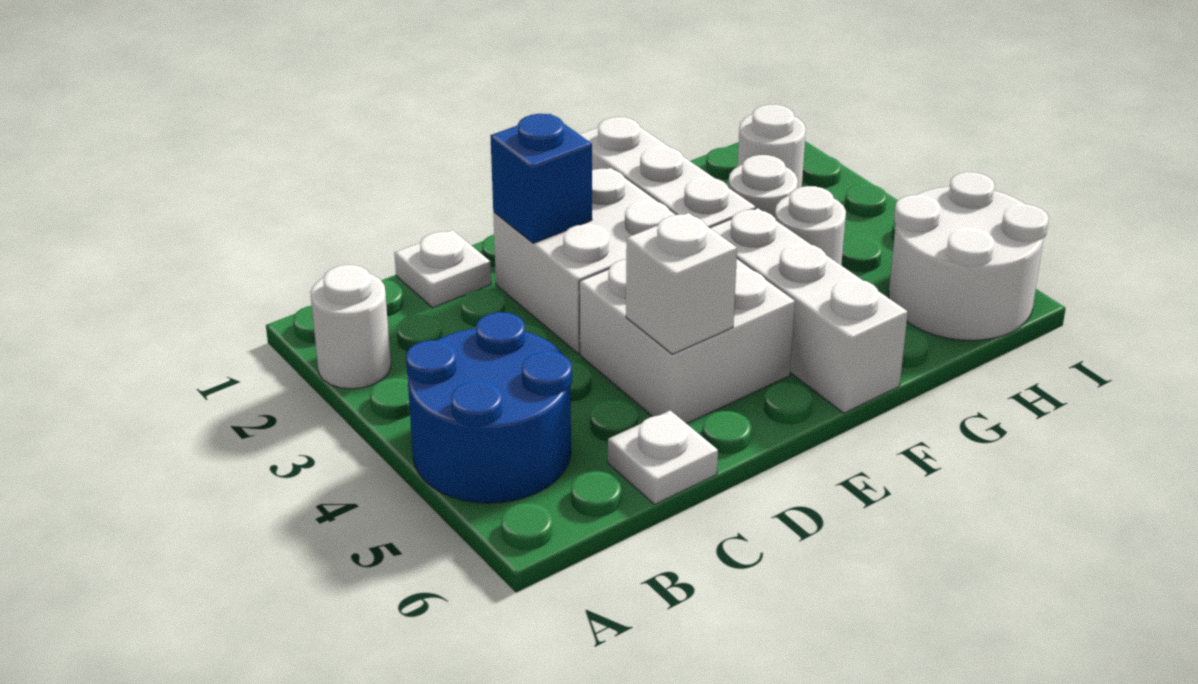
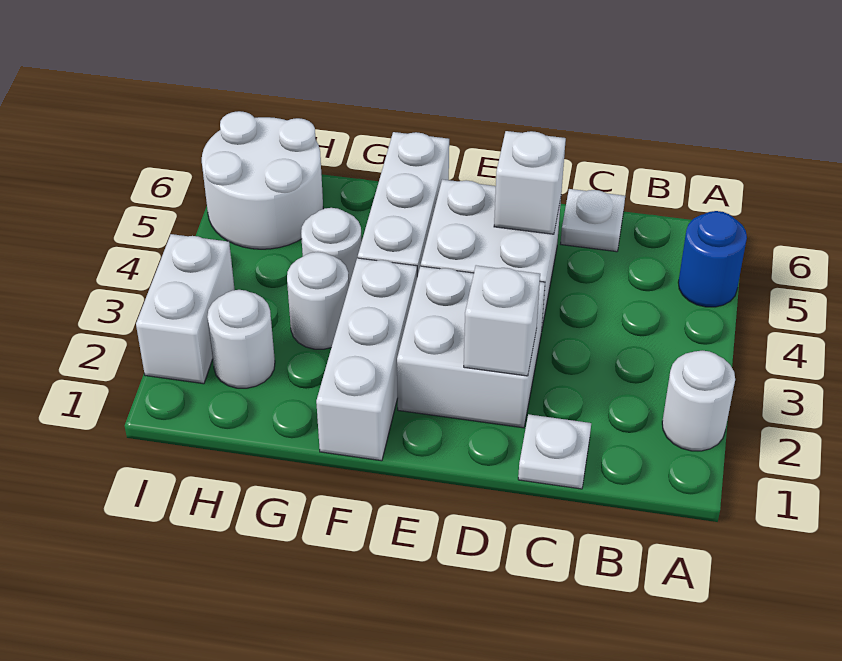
blue 2x2 round brick [406,312,572,503] -> blue 1x1 round brick [678,211,747,307]
blue 1x1 brick [490,114,592,243] -> white 1x1 brick [464,265,540,376]
none -> white 1x2 brick [136,234,235,384]

